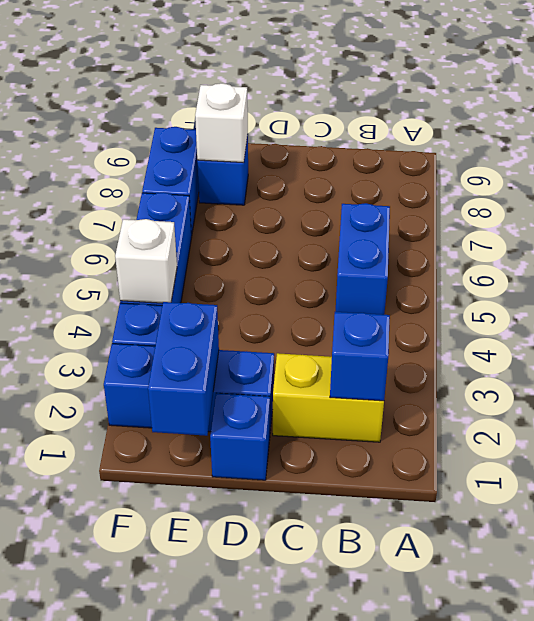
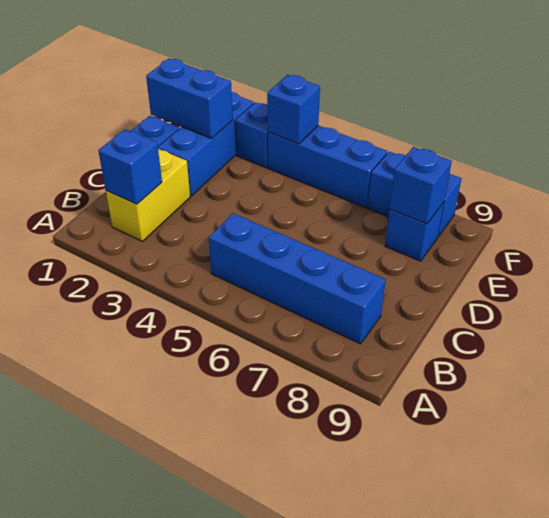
blue 1x2 brick [335,203,390,315] -> blue 1x4 brick [209,213,386,344]
white 1x1 brick [195,83,248,163] -> blue 1x1 brick [390,147,452,224]
white 1x1 brick [115,219,177,303] -> blue 1x1 brick [267,75,320,144]

